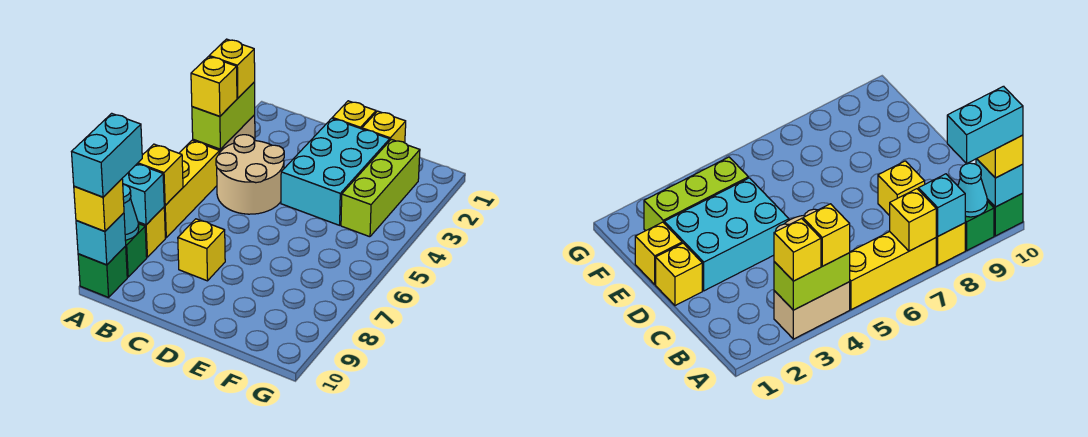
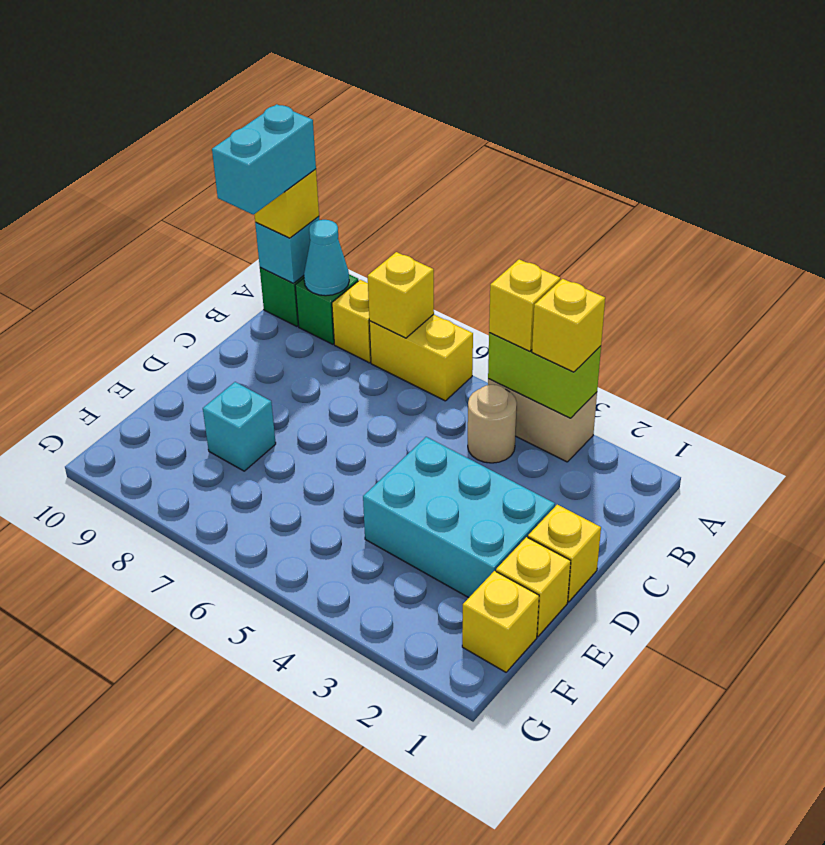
yellow 1x3 brick [164,140,220,238] -> yellow 1x2 brick [369,314,473,401]
cyan 1x1 brick [122,164,165,225] -> cyan 1x1 brick moved to [203,382,276,471]
cyan 1x2 brick [72,113,142,197] -> cyan 1x2 brick turned to [212,104,316,215]
tan 2x2 round brick [216,135,284,214] -> tan 1x1 round brick [468,385,517,463]
yellow 1x1 brick [178,219,225,281] -> yellow 1x1 brick moved to [462,571,539,672]
lime 1x3 brick [341,139,420,237] -> none

